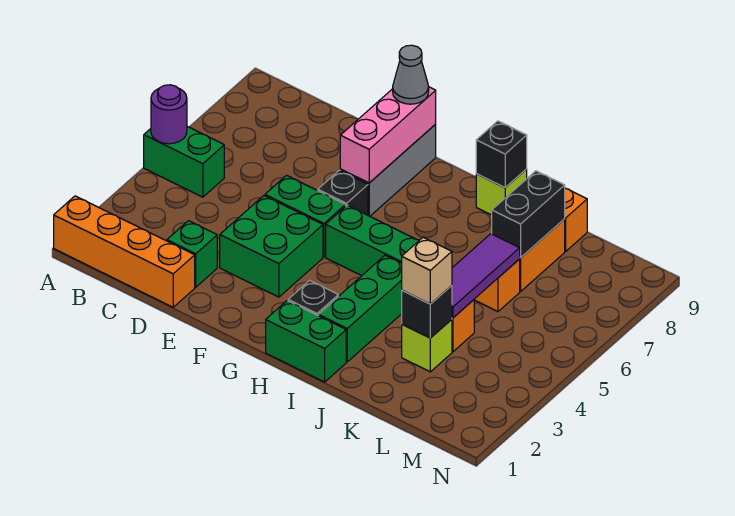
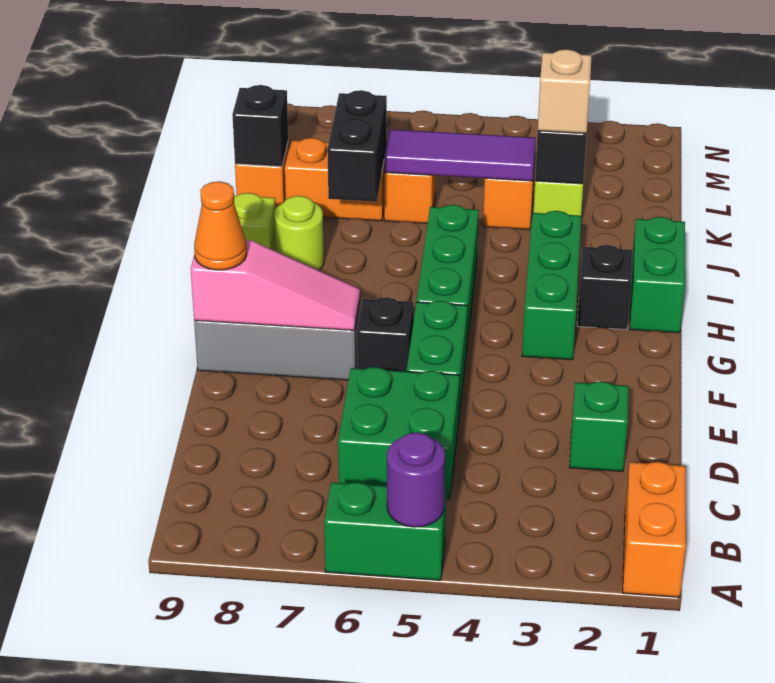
orange 1x4 brick [54,196,195,307] -> orange 1x2 brick [623,462,686,597]
green 1x2 brick [144,127,224,197] -> green 1x2 brick turned to [324,482,446,580]
green 2x2 brick [220,196,323,297] -> green 2x2 brick moved to [338,367,460,499]
pink 1x3 brick [340,87,436,183] -> pink 1x3 slope [191,240,360,330]
grey 1x1 cone [393,45,429,104] -> orange 1x1 cone [194,181,247,270]
green 1x3 brick [318,255,402,362] -> green 1x3 brick turned to [522,211,581,360]
none -> lime 1x1 round brick [274,196,324,270]
black 1x1 brick [476,121,527,188] -> black 1x1 brick moved to [232,85,288,167]
black 1x2 brick [492,171,565,258] -> black 1x2 brick turned to [327,90,387,202]

